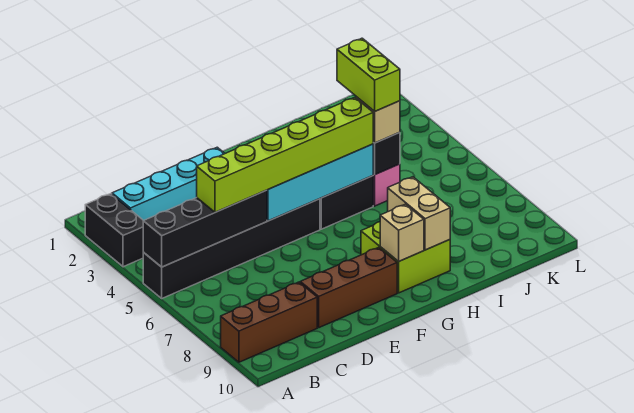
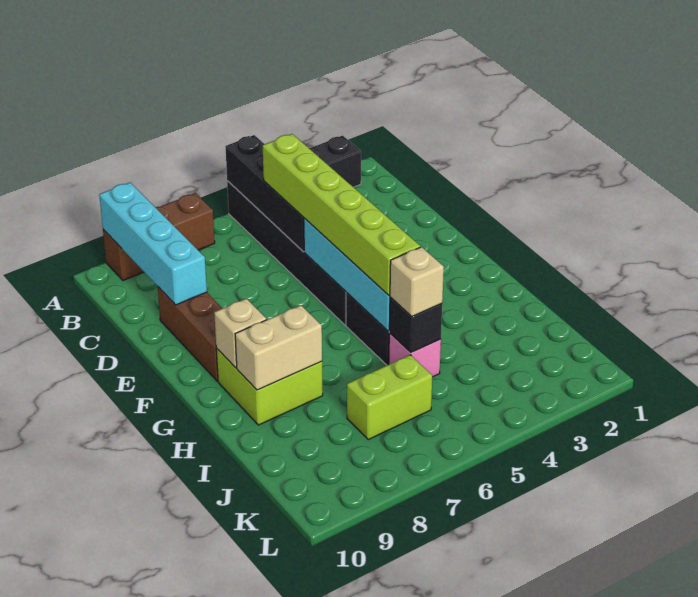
brown 1x3 brick [221,282,317,362] -> brown 1x3 brick turned to [103,193,215,280]
cyan 1x4 brick [112,147,225,221] -> cyan 1x4 brick moved to [99,183,207,305]
lime 1x2 brick [337,38,400,111] -> lime 1x2 brick moved to [347,355,432,440]

